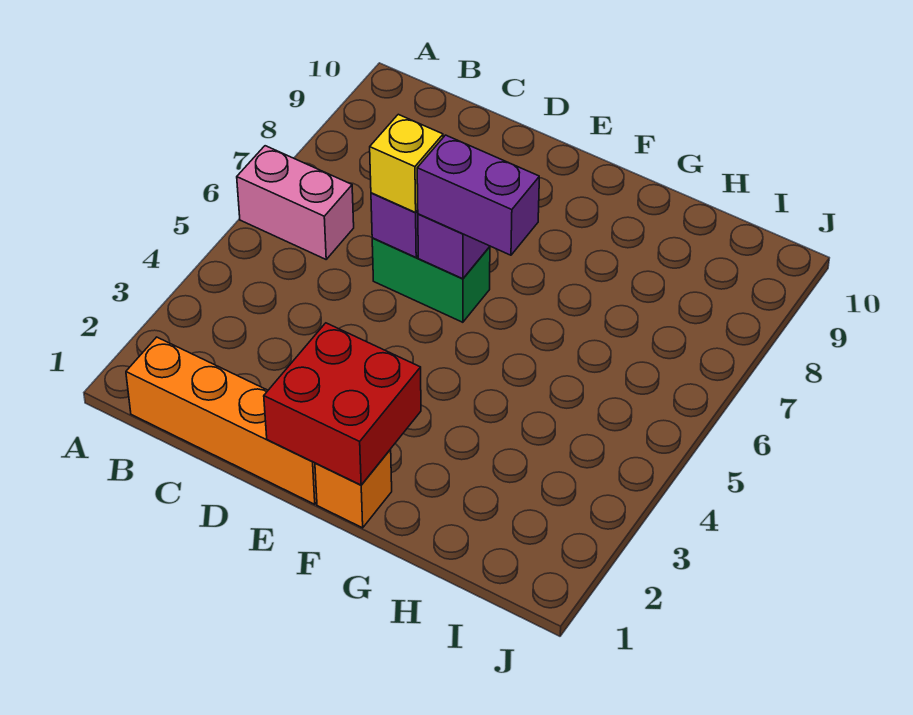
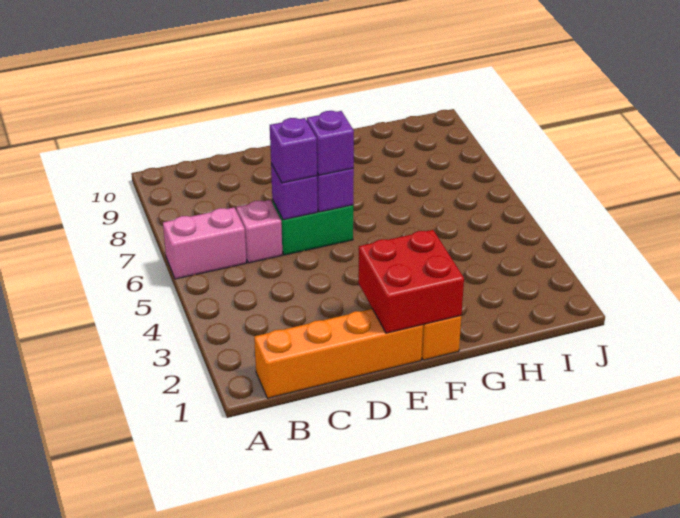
none -> pink 1x1 brick [236,200,282,263]
yellow 1x1 brick [370,114,443,212] -> purple 1x1 brick [270,118,317,183]
purple 1x2 brick [417,135,539,255] -> purple 1x1 brick [307,111,354,175]

